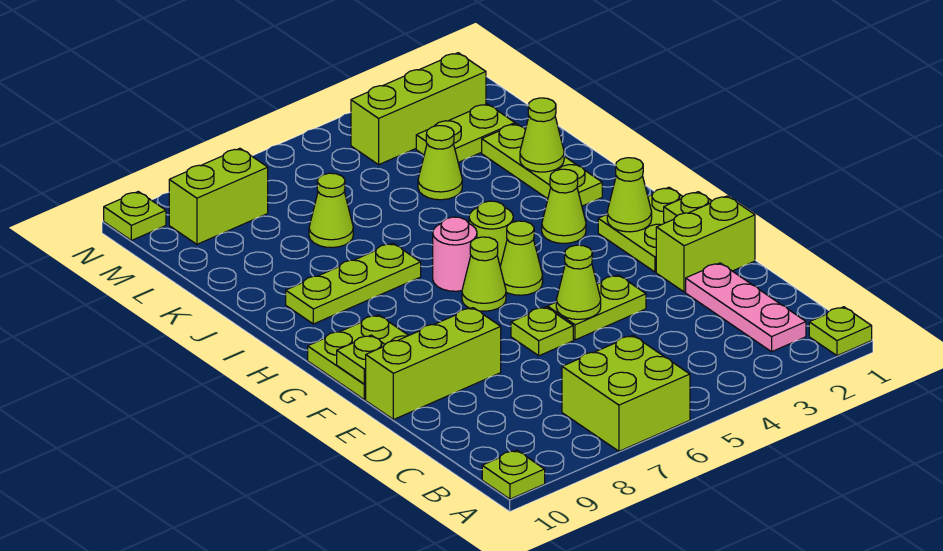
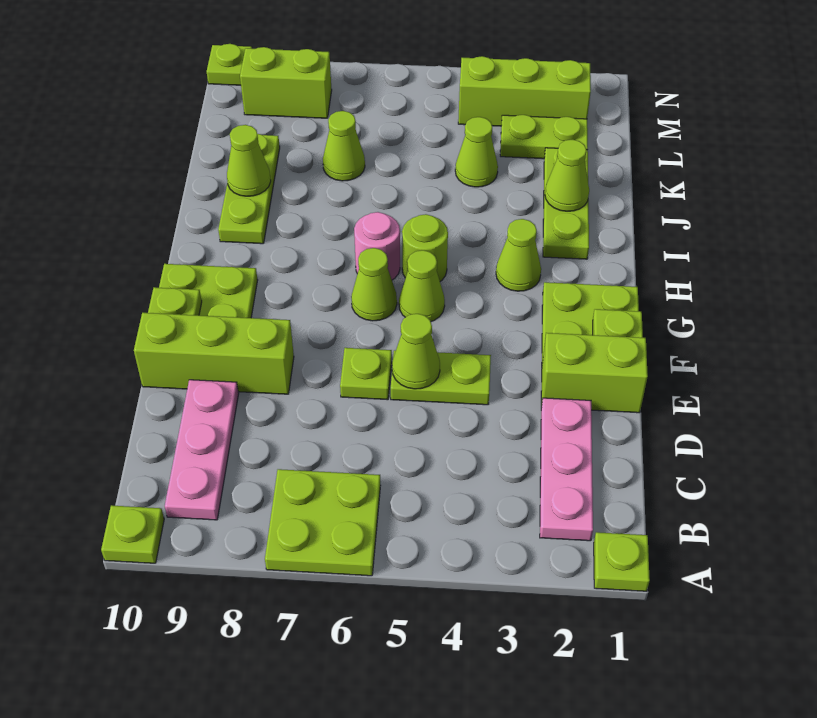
lime 2x2 brick [562,335,690,451] -> lime 2x2 plate [265,469,381,576]
none -> pink 1x3 plate [165,380,239,520]
lime 1x1 cone [607,158,652,232] -> lime 1x1 cone moved to [227,125,271,196]
lime 1x3 plate [286,243,421,324] -> lime 1x3 plate turned to [218,134,280,244]

